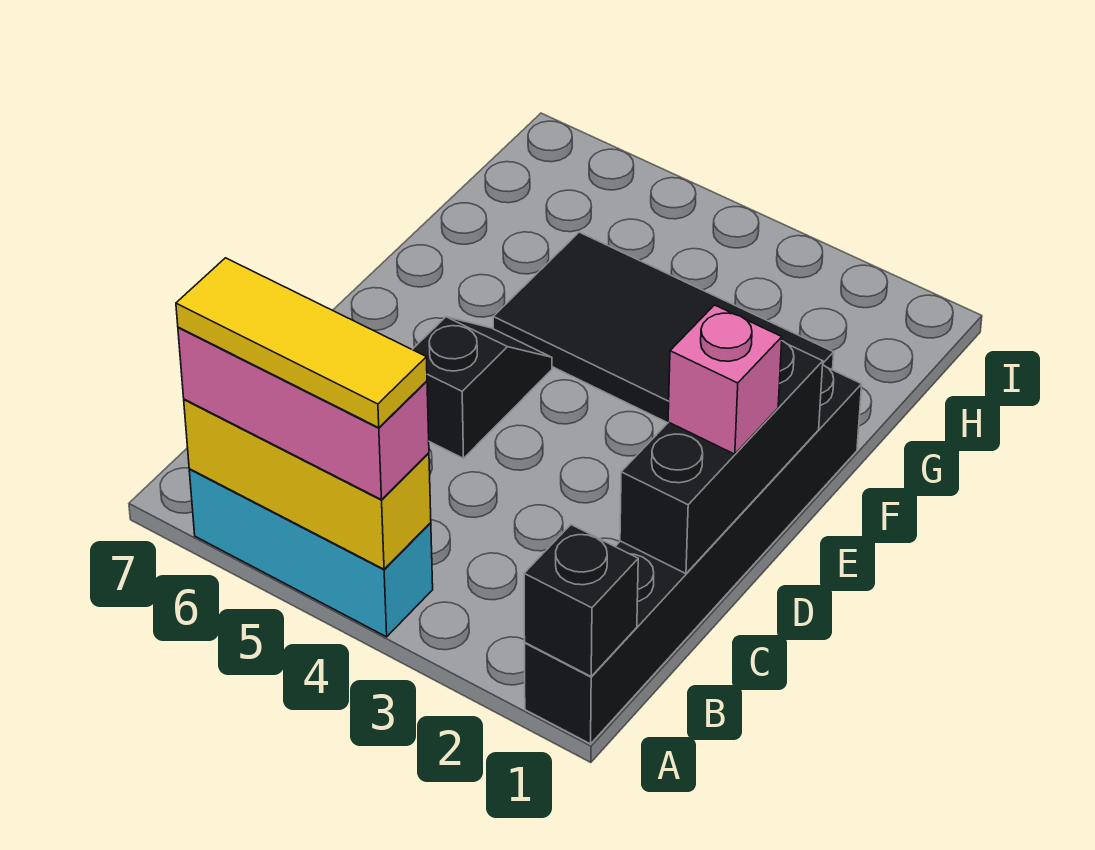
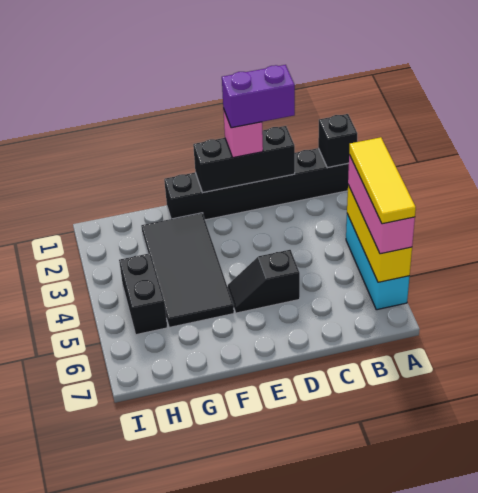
none -> purple 1x2 brick [222,65,295,128]
none -> black 1x2 brick [119,253,167,335]

